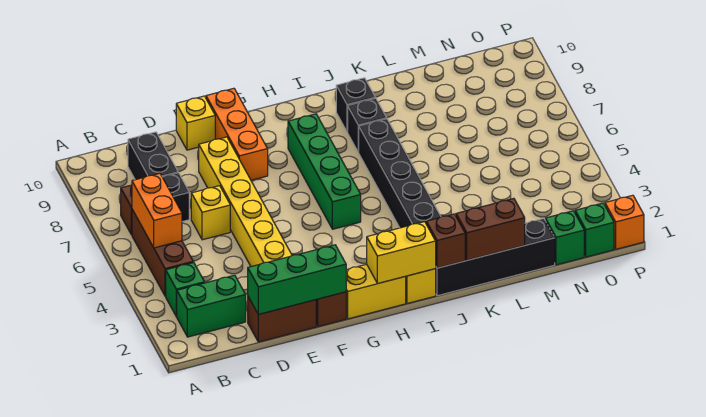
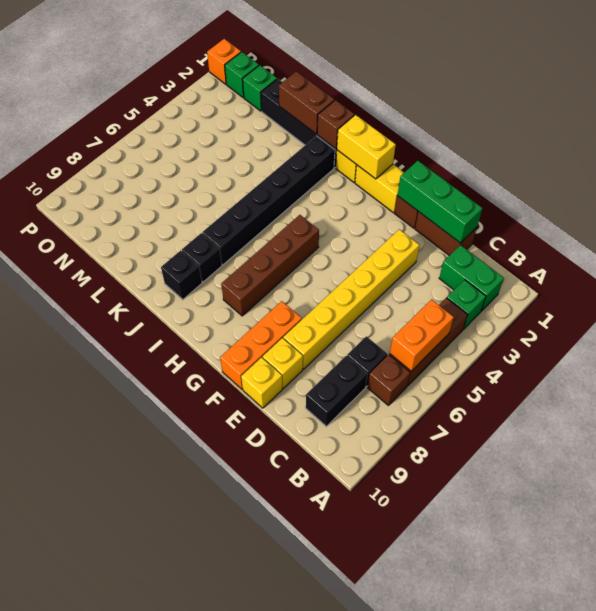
yellow 1x1 brick [191,186,230,240] -> yellow 1x1 brick moved to [263,338,303,388]
green 1x4 brick [288,114,361,229] -> brown 1x4 brick [221,215,319,316]

